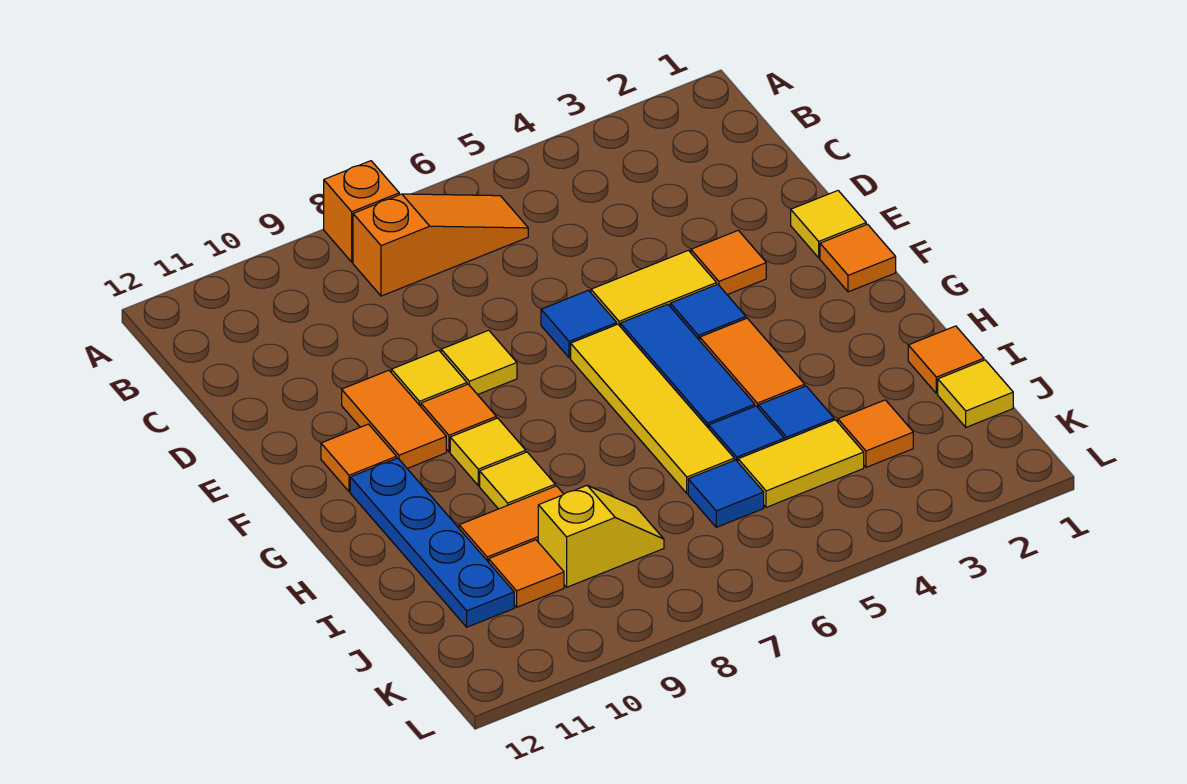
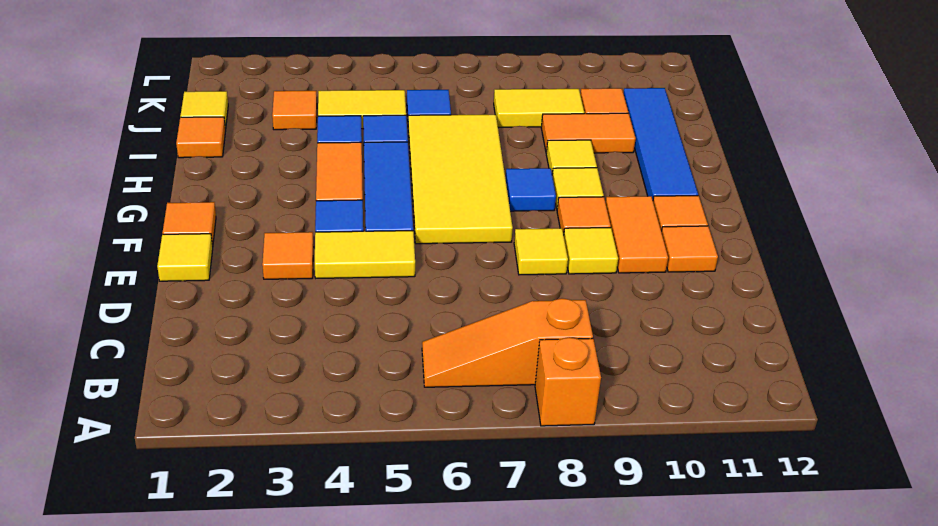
blue 1x1 tile [541,290,617,358] -> blue 1x1 tile moved to [506,168,556,211]
none -> orange 1x1 tile [661,226,718,272]
yellow 1x4 tile [571,324,734,493] -> yellow 2x4 tile [408,115,513,244]
blue 1x4 plate [350,458,514,627] -> blue 1x4 tile [623,88,698,199]
yellow 1x2 slope [538,486,664,587] -> yellow 1x2 tile [494,89,584,127]

